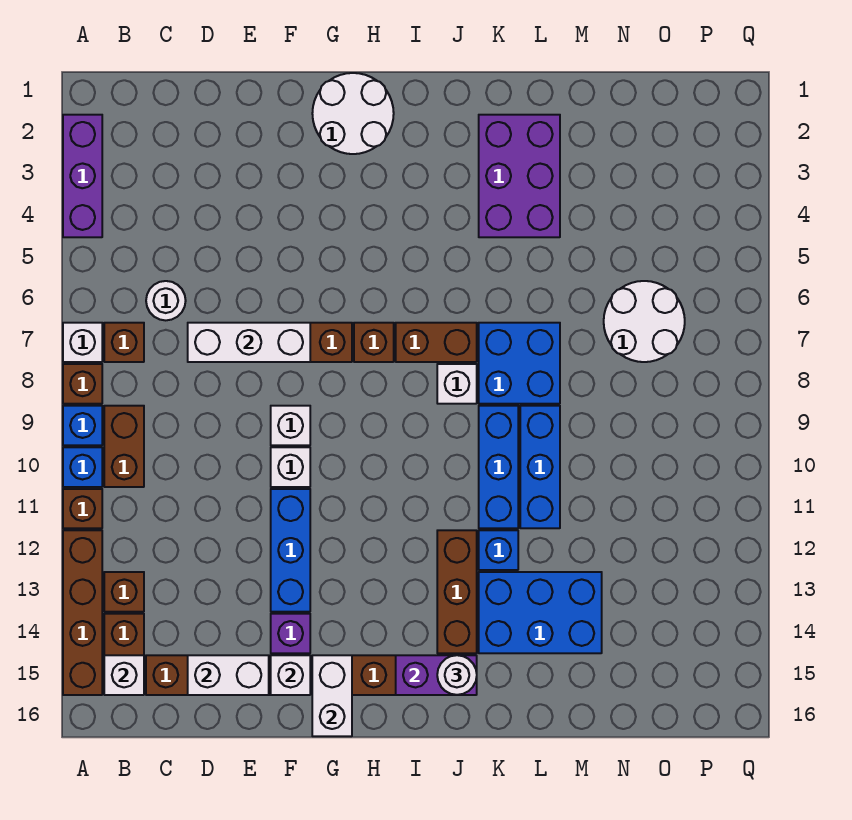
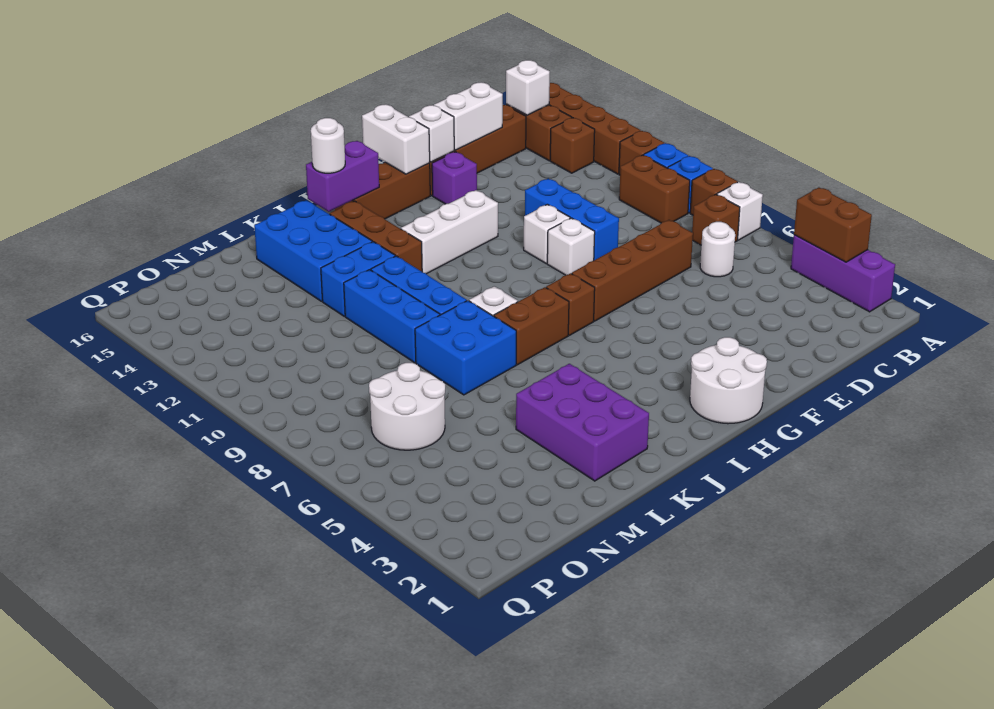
none -> brown 1x2 brick [794,188,872,262]
white 1x3 brick [188,323,310,362] -> white 1x3 brick moved to [401,190,498,274]
blue 1x3 brick [271,489,310,612] -> blue 1x3 brick moved to [525,179,619,260]
blue 1x1 brick [479,530,518,570] -> blue 1x2 brick [321,242,395,316]
blue 2x3 brick [479,572,602,653] -> blue 2x3 brick turned to [254,200,372,301]

